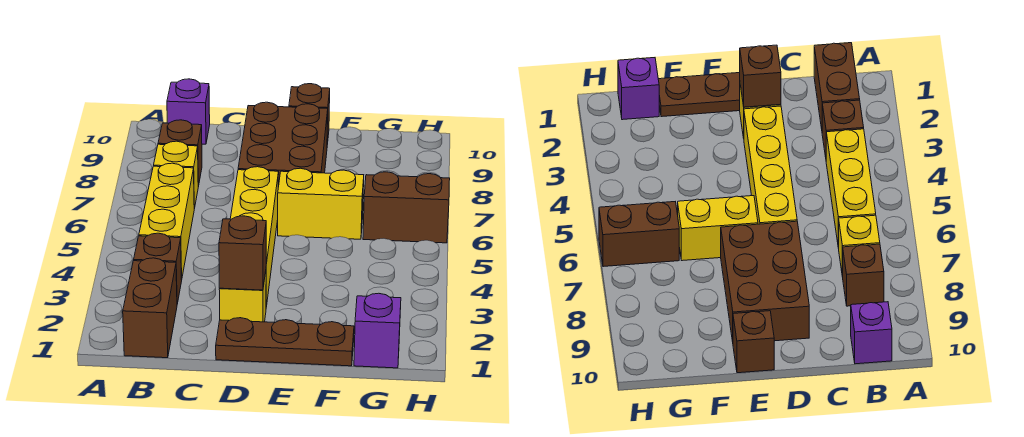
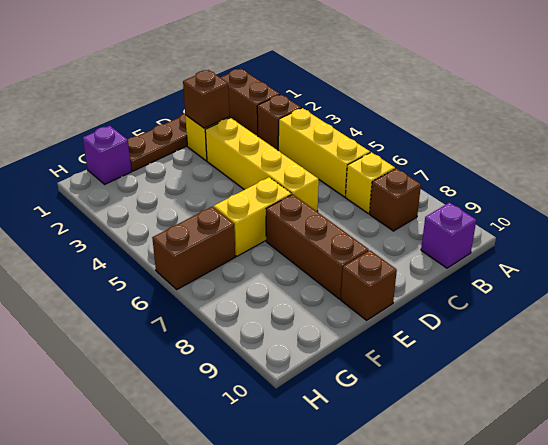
brown 2x3 brick [238,102,328,187] -> brown 1x3 brick [266,194,369,299]

